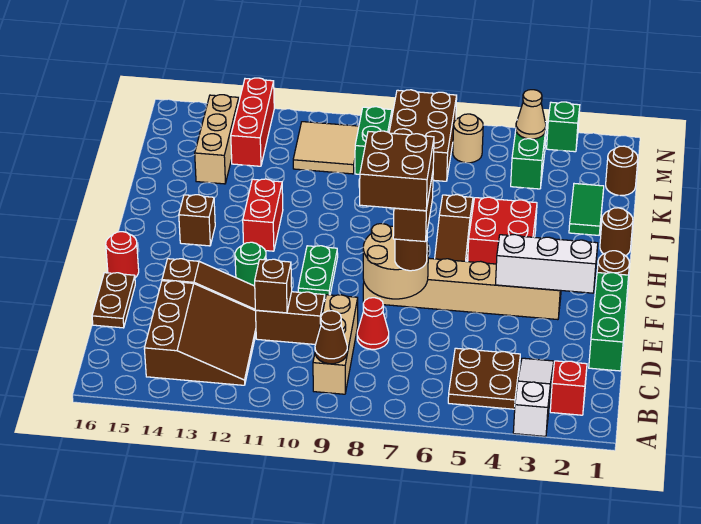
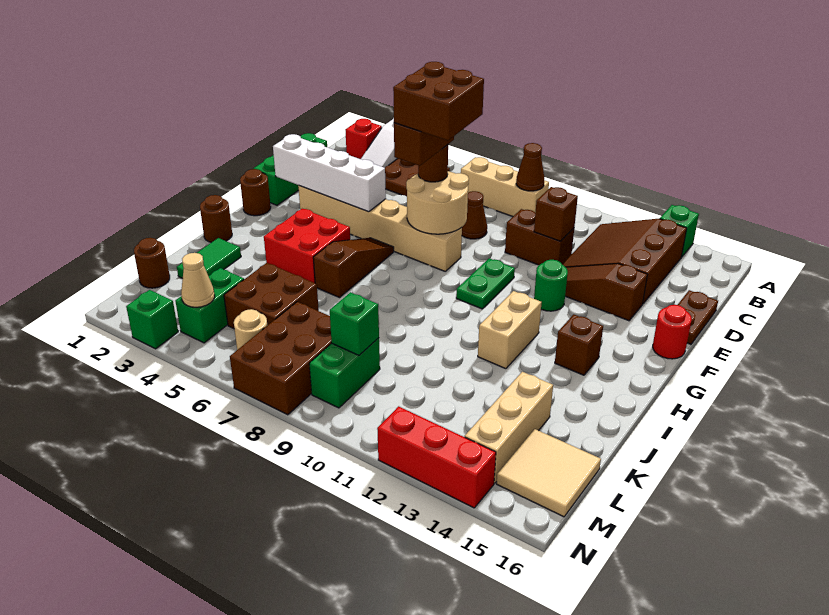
none -> green 1x1 brick [660,205,699,257]
tan 1x3 brick [313,295,358,394] -> tan 1x3 brick turned to [461,157,549,217]
red 1x1 cone [357,298,389,349] -> brown 1x1 cone [462,191,487,239]
white 1x3 brick [496,235,598,293] -> white 1x4 brick [273,134,386,212]
red 1x2 brick [243,179,283,251] -> tan 1x2 brick [478,291,542,369]
none -> brown 2x2 brick [224,263,319,329]
none -> green 1x1 brick [330,292,379,355]
tan 2x2 tile [293,122,359,174] -> tan 2x2 tile moved to [497,429,601,517]
red 1x3 brick [231,78,274,166] -> red 1x3 brick turned to [377,406,496,508]

